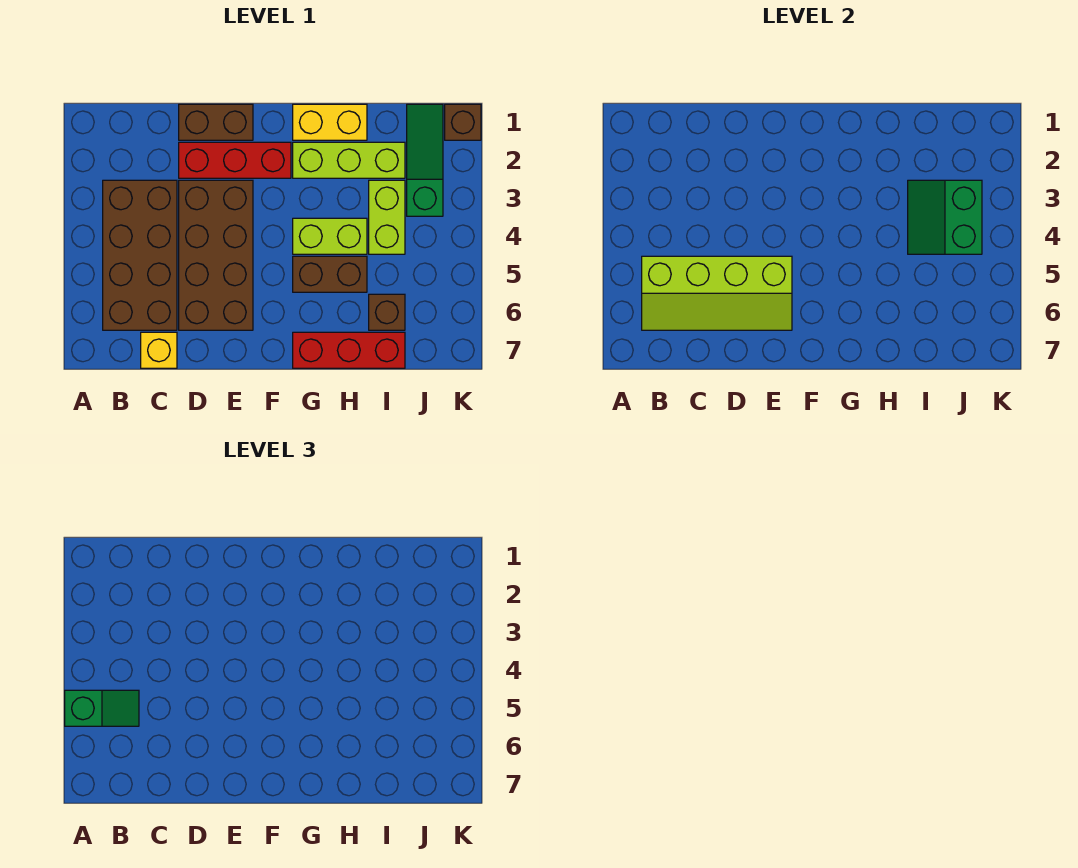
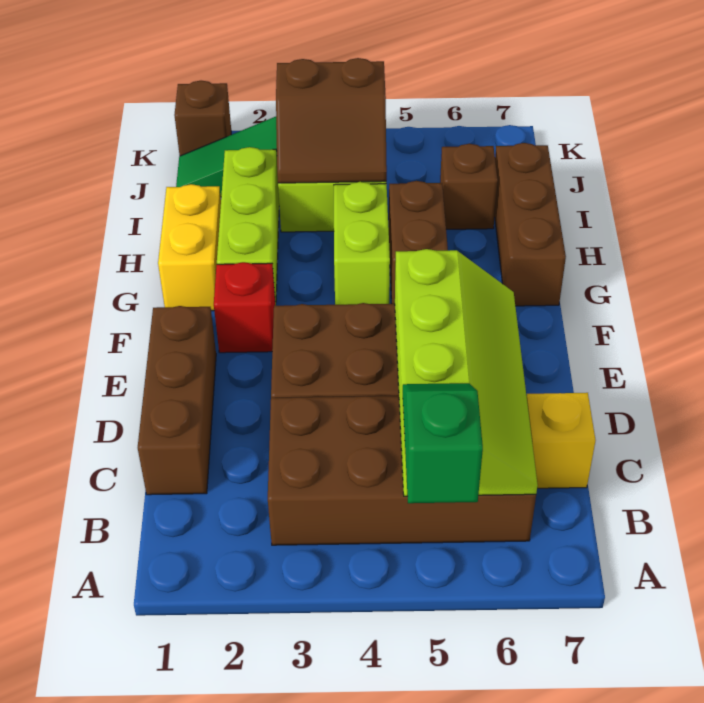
brown 1x2 brick [179,104,253,140] -> brown 1x3 brick [138,306,216,495]
red 1x3 brick [179,142,291,178] -> red 1x1 brick [214,262,275,353]
red 1x3 brick [293,332,405,368] -> brown 1x3 brick [495,143,566,306]
green 2x2 slope [908,180,982,254] -> brown 2x2 slope [276,58,387,183]

